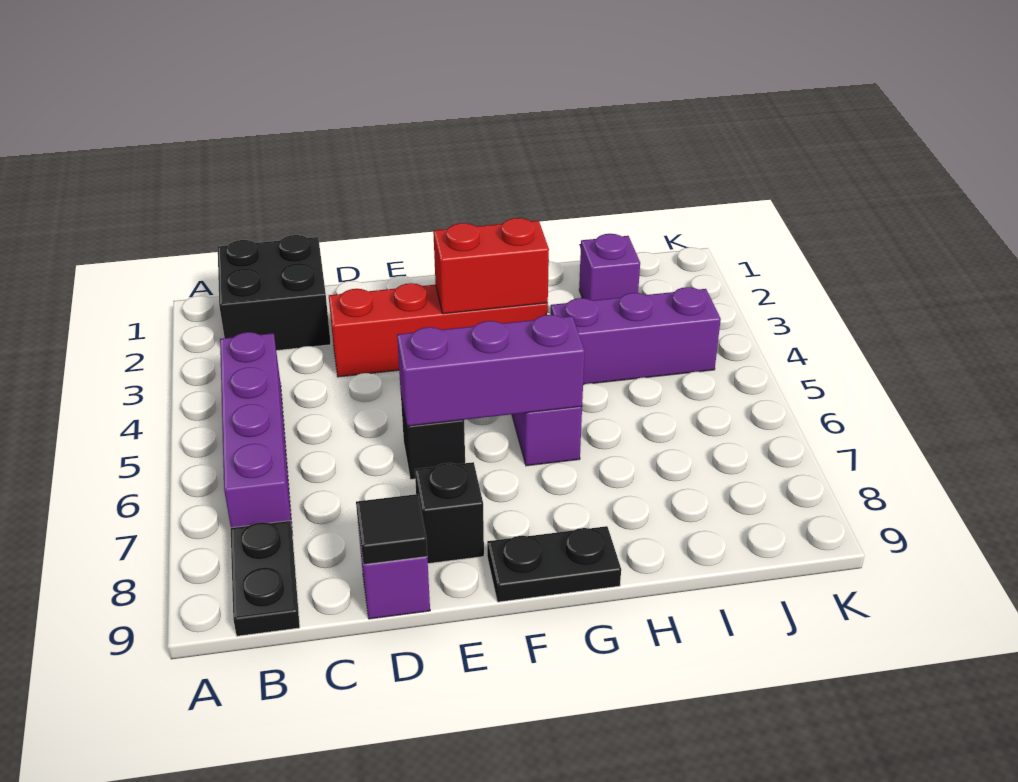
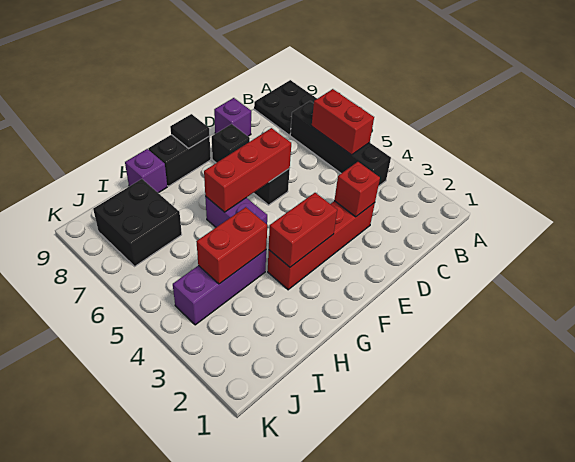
black 2x2 brick [218,235,331,351] -> black 2x2 brick moved to [93,179,182,266]
purple 1x4 brick [220,332,292,529] -> black 1x4 brick [290,101,391,186]
none -> red 1x2 brick [312,89,374,155]
black 1x2 plate [231,521,300,636] -> black 2x2 plate [254,80,317,135]
none -> red 1x1 brick [334,162,380,217]
black 1x1 tile [356,494,427,565] -> black 1x1 tile moved to [170,114,210,149]
purple 1x3 brick [397,315,585,426] -> red 1x3 brick [204,128,291,212]
black 1x2 plate [487,526,621,602] -> black 1x2 brick [148,135,211,186]
none -> red 1x2 brick [196,207,267,284]
purple 1x1 brick [579,234,640,300] -> purple 1x1 brick moved to [125,149,167,193]

